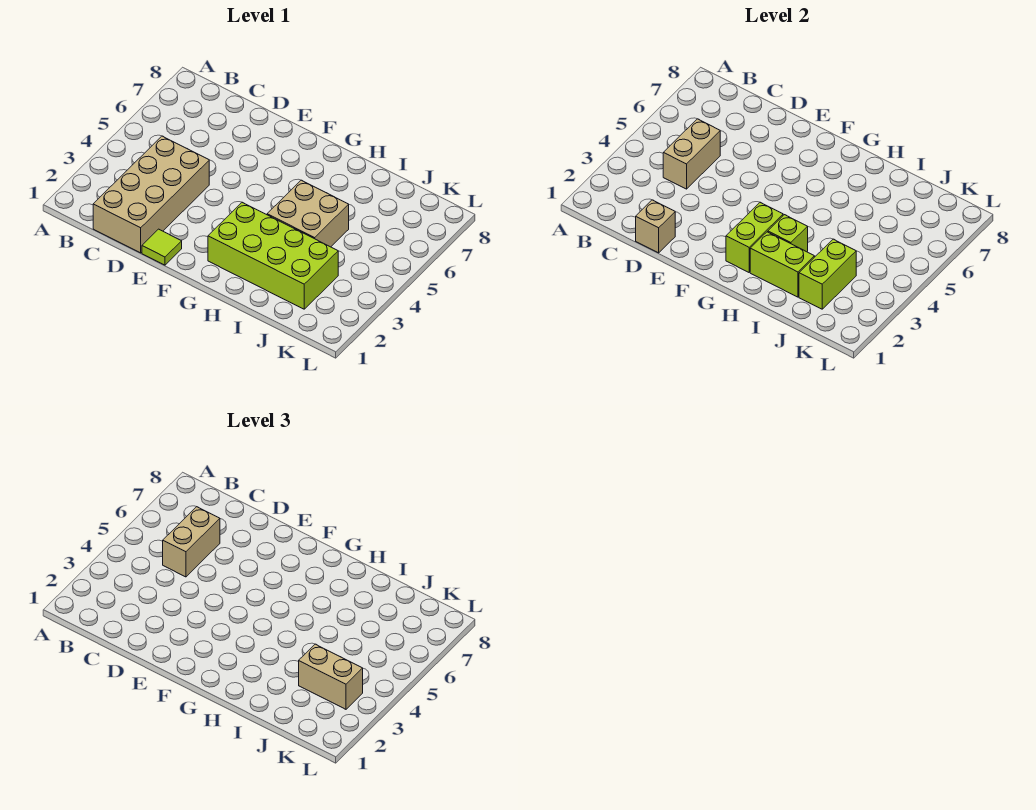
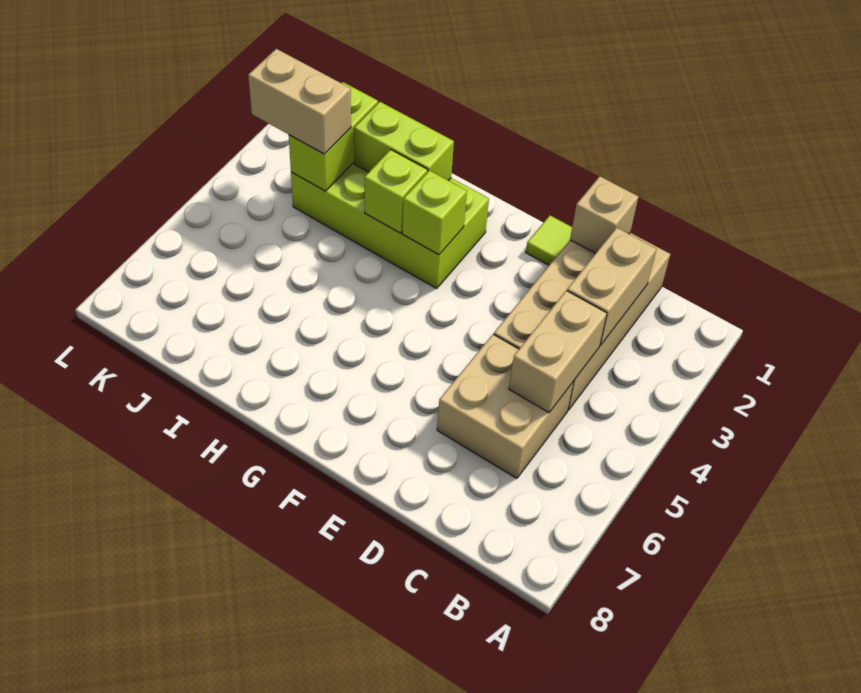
tan 1x2 brick [163,507,220,577] -> tan 1x2 brick moved to [567,228,656,346]
lime 1x2 brick [726,202,783,272] -> lime 1x1 brick [402,171,467,255]
tan 2x2 brick [267,180,349,247] -> tan 2x2 brick moved to [437,334,574,478]

